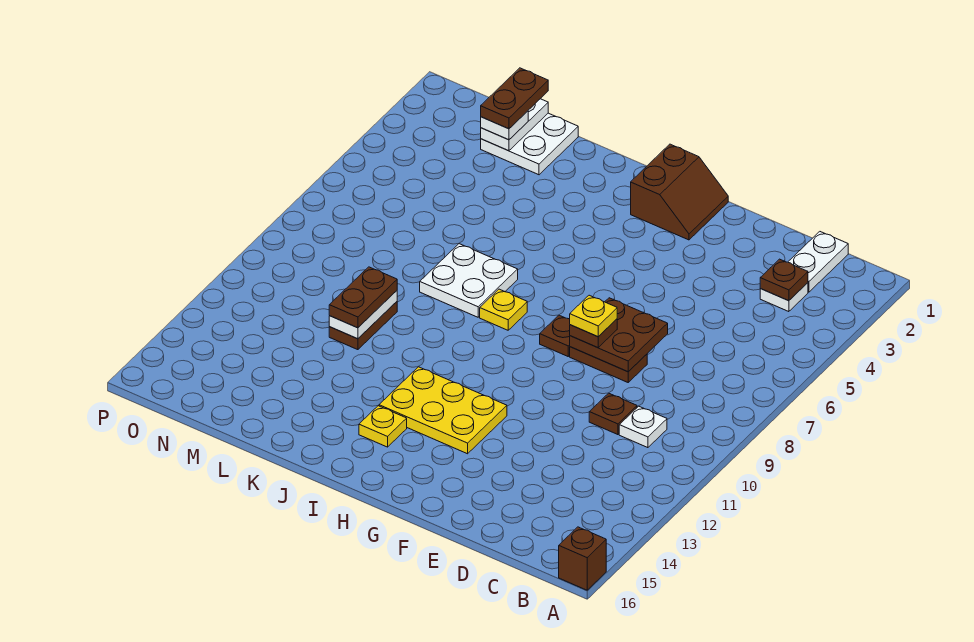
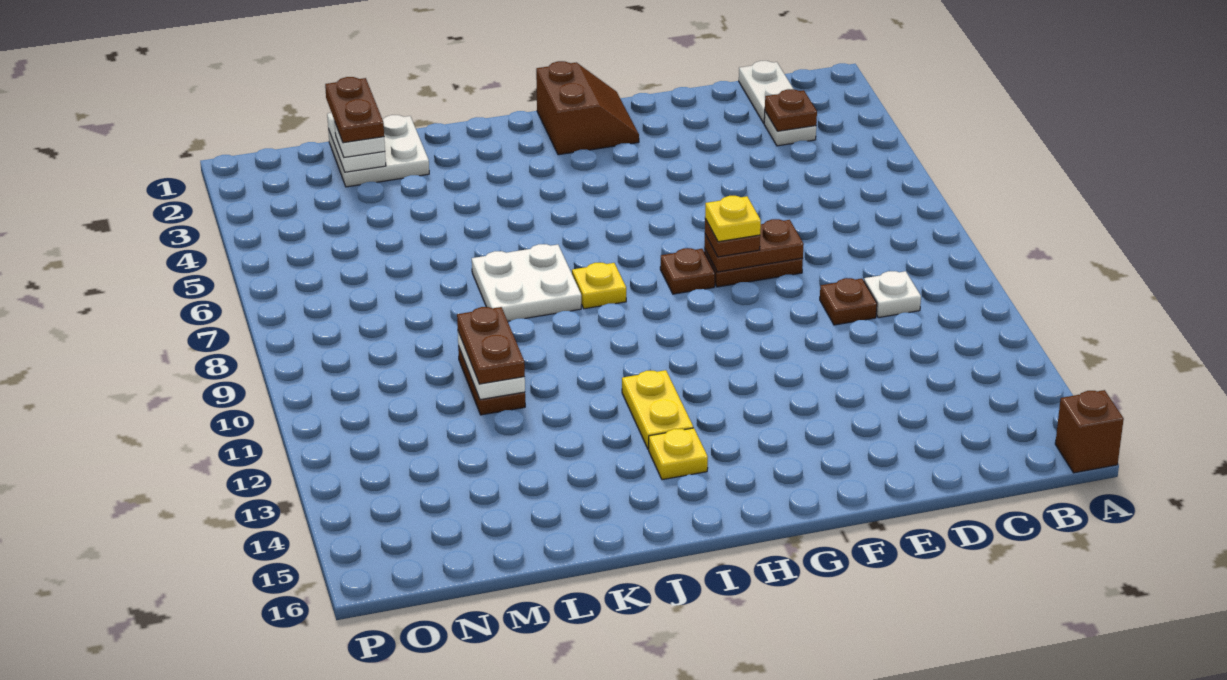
brown 2x2 plate [570,298,668,372] -> brown 1x2 plate [704,219,804,272]
yellow 2x3 plate [379,367,507,454] -> yellow 1x2 plate [622,370,693,449]

